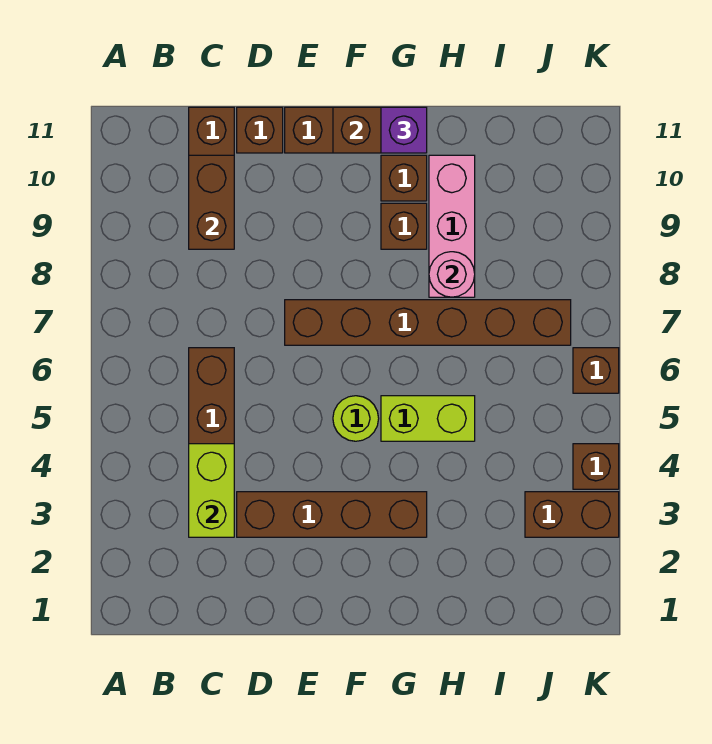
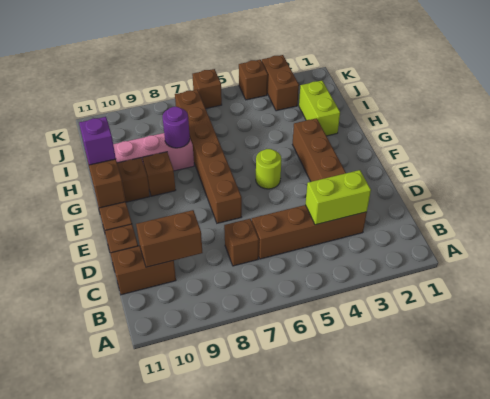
none -> brown 1x1 brick [224,219,259,266]
lime 1x2 brick [381,396,475,441] -> lime 1x2 brick moved to [299,81,340,136]
pink 1x1 round brick [429,252,475,297] -> purple 1x1 round brick [162,107,190,148]

